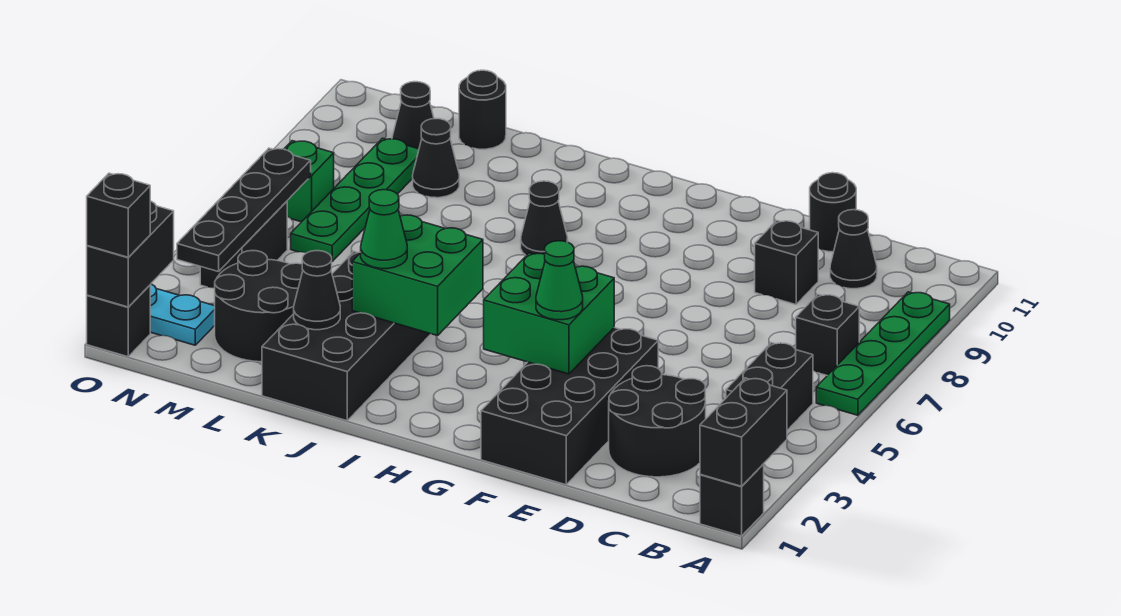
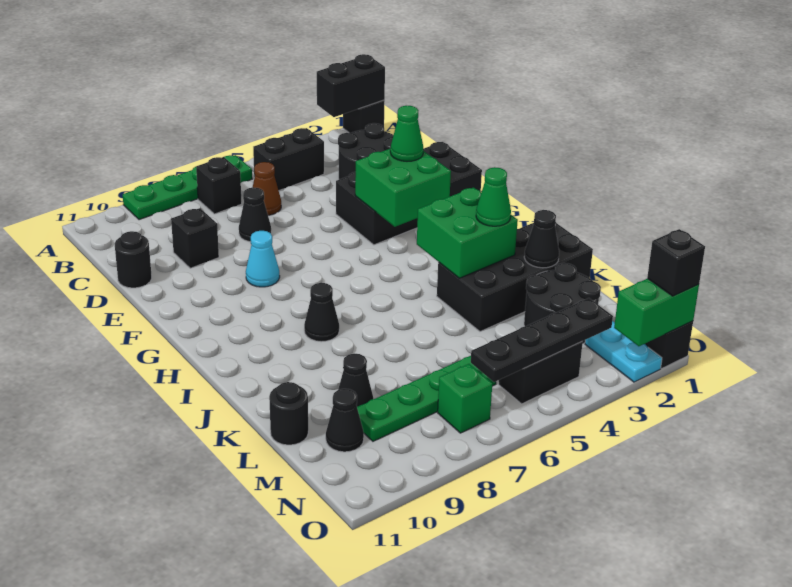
none -> brown 1x1 cone [253,162,281,215]
black 1x1 cone [830,210,877,289] -> black 1x1 cone moved to [239,187,271,242]
none -> cyan 1x1 cone [246,231,280,287]
black 1x2 brick [87,201,174,307] -> green 1x2 brick [614,279,699,346]

